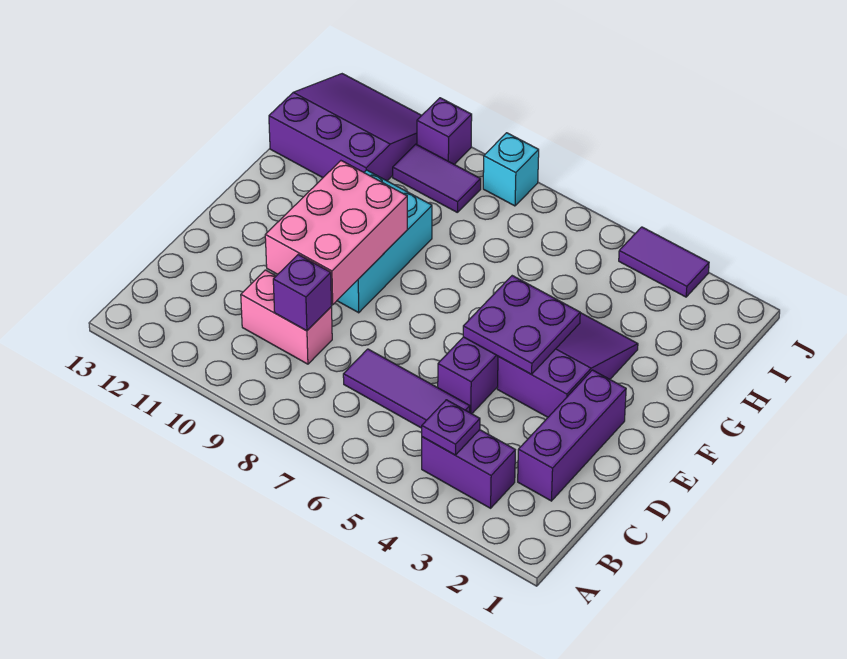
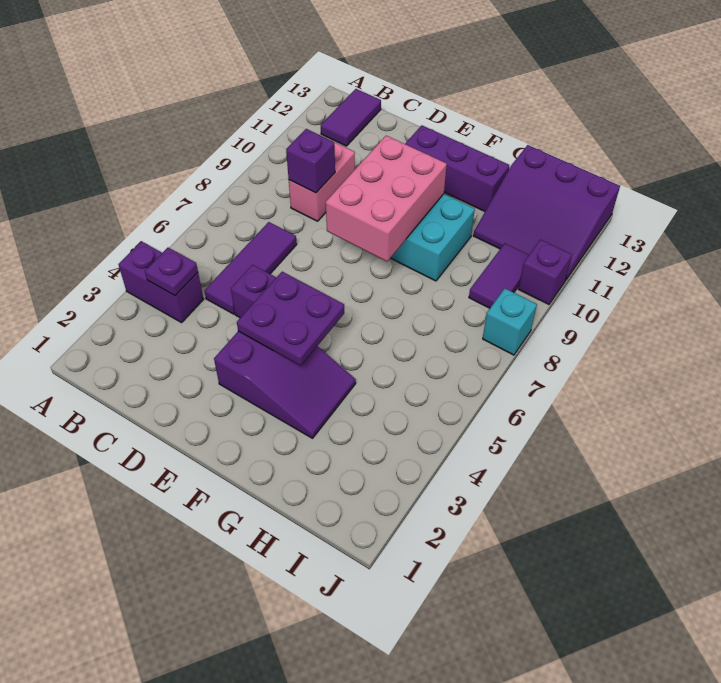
purple 1x2 brick [422,430,515,508] -> purple 1x2 brick turned to [119,241,204,323]
purple 1x3 brick [518,370,626,501] -> purple 1x3 brick moved to [405,125,509,211]
pink 2x3 brick [265,161,407,305] -> pink 2x3 brick turned to [326,136,447,261]
purple 3x3 slope [269,74,422,181] -> purple 3x3 slope turned to [474,145,620,281]
purple 1x2 tile [619,227,709,297] -> purple 1x2 tile moved to [321,89,381,146]

